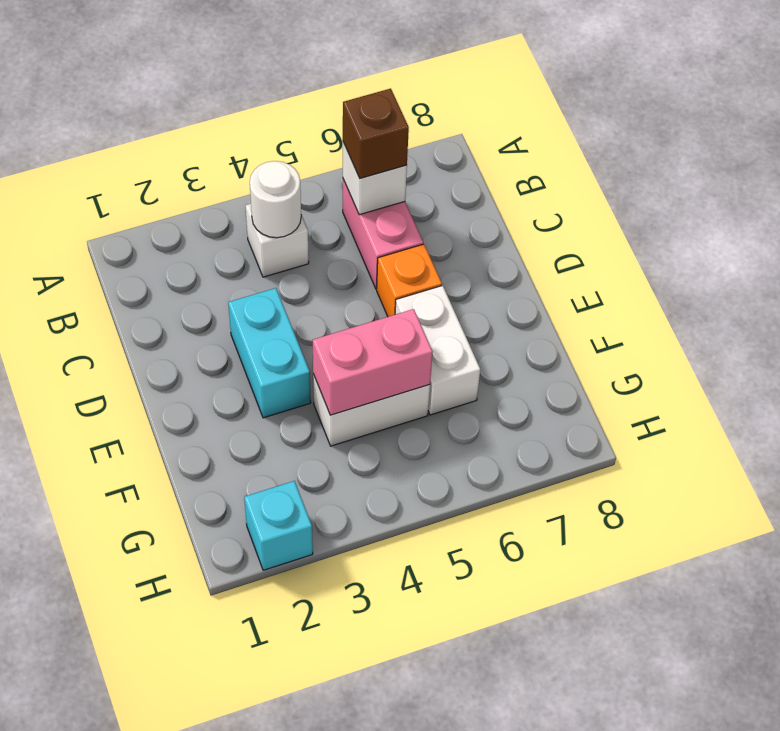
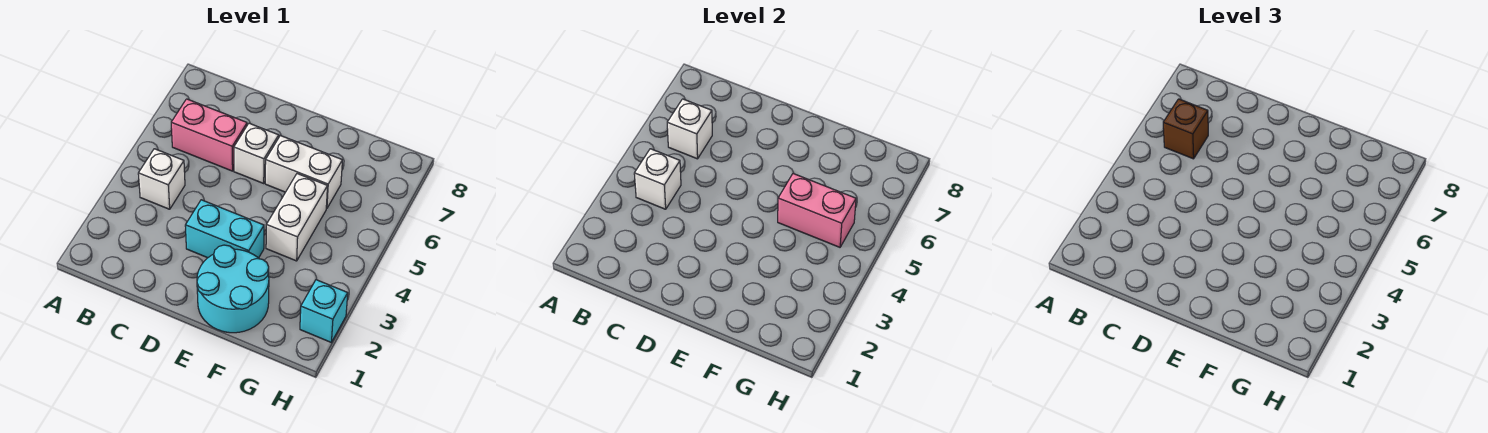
white 1x1 round brick [250,161,301,238] -> white 1x1 brick [634,149,681,209]
orange 1x1 brick [377,244,442,317] -> white 1x1 brick [234,123,279,183]
none -> cyan 2x2 round brick [197,245,269,333]
pink 1x2 brick [313,309,433,415] -> pink 1x2 brick turned to [778,174,856,247]

